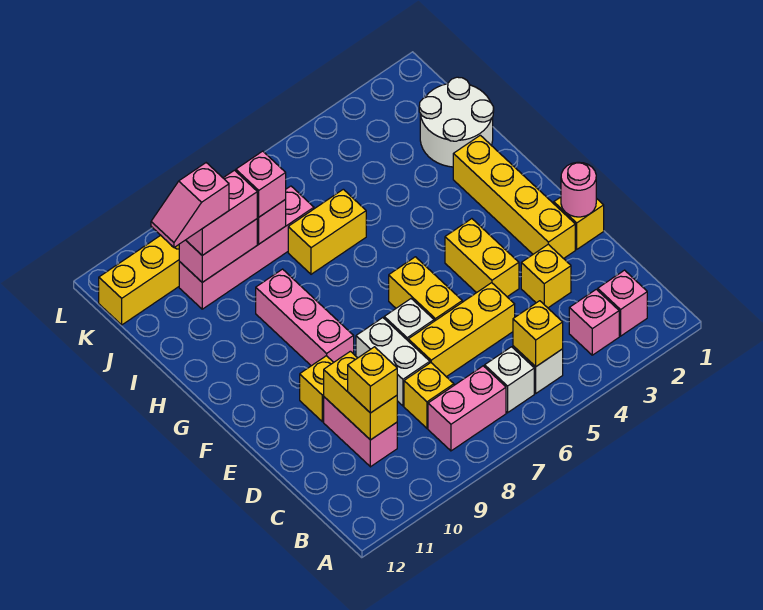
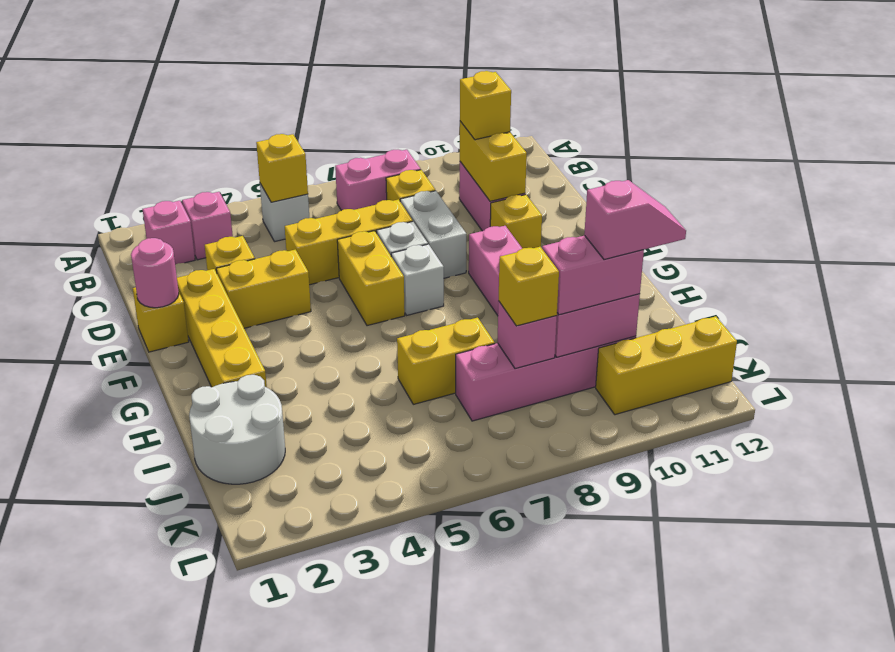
white 1x1 brick [485,347,534,413] -> white 1x1 brick moved to [391,244,444,315]
yellow 1x2 brick [445,219,519,297] -> yellow 1x2 brick turned to [216,250,311,328]
pink 1x1 brick [236,151,286,217] -> yellow 1x1 brick [499,247,559,326]

